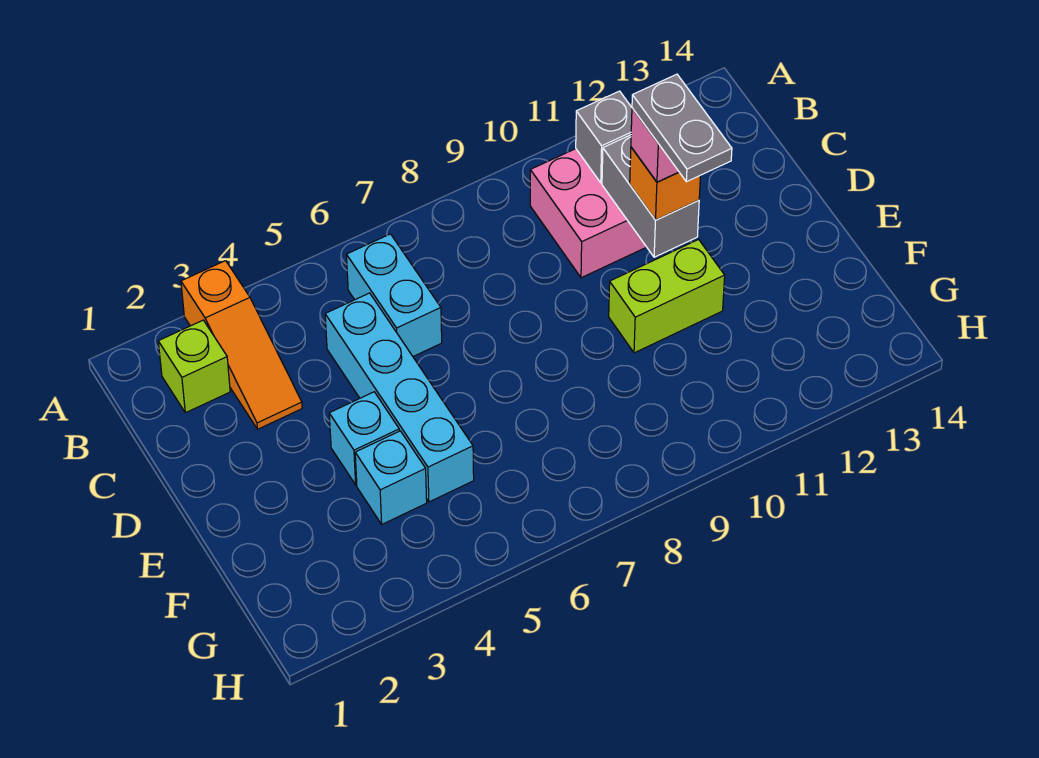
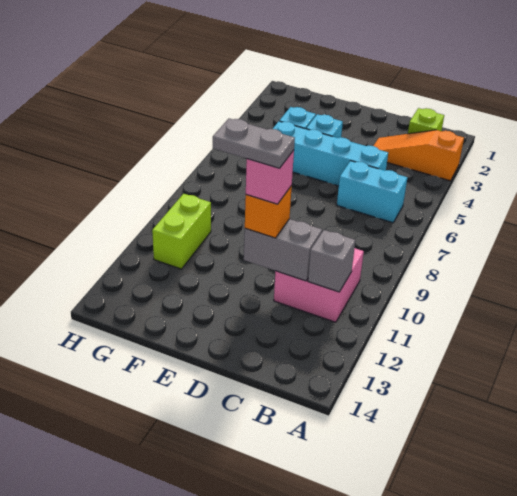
lime 1x2 brick [609,239,725,353] -> lime 1x2 brick moved to [152,194,211,269]

